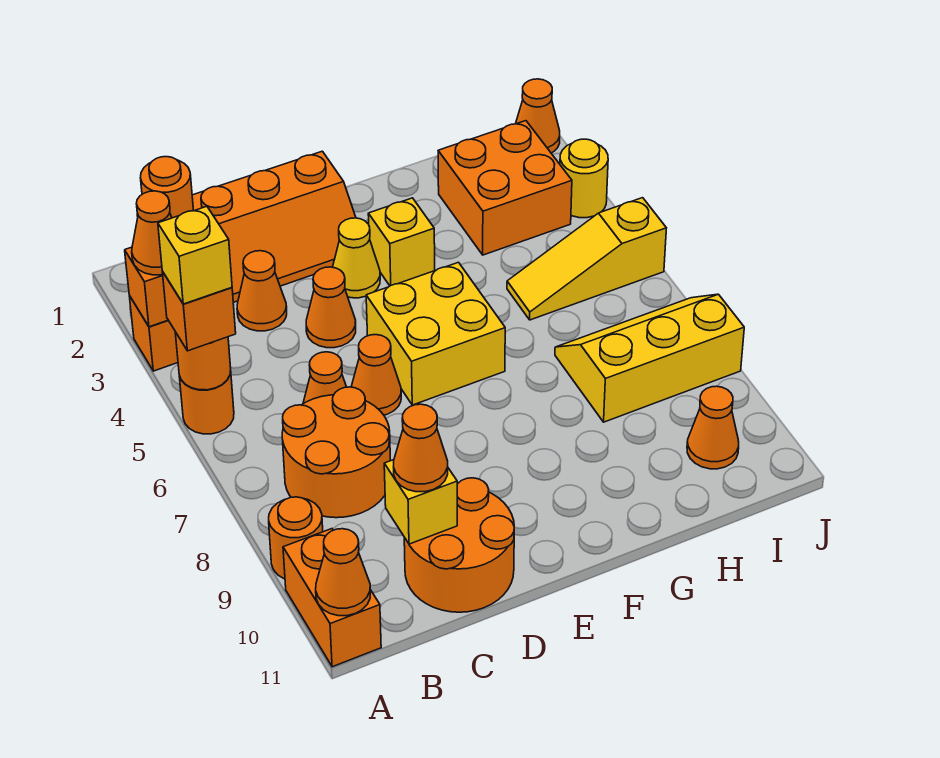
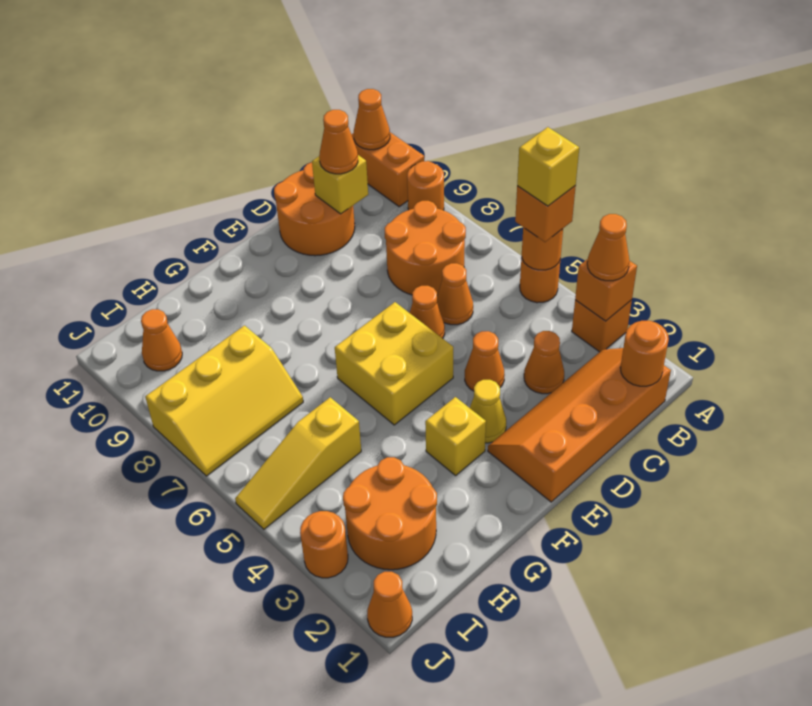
orange 2x2 brick [438,121,572,255] -> orange 2x2 round brick [343,457,437,570]
yellow 1x3 slope [507,198,666,320] -> yellow 1x3 slope turned to [235,397,361,529]
yellow 1x1 round brick [560,139,608,218] -> orange 1x1 round brick [300,511,348,578]

